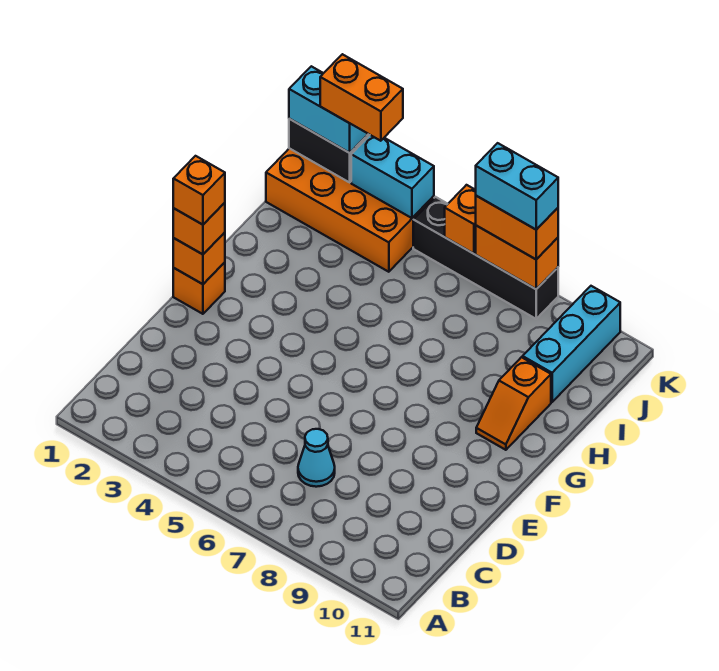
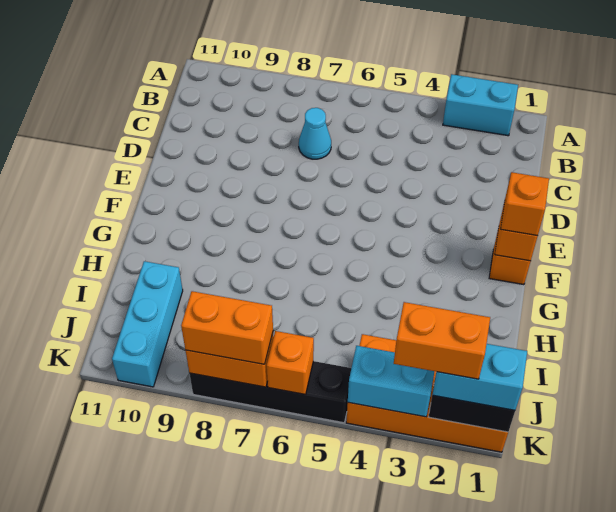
orange 1x1 brick [173,156,225,225] -> none
orange 1x2 slope [476,357,551,450] -> none
cyan 1x2 brick [476,143,558,230] -> cyan 1x2 brick moved to [443,74,518,136]

